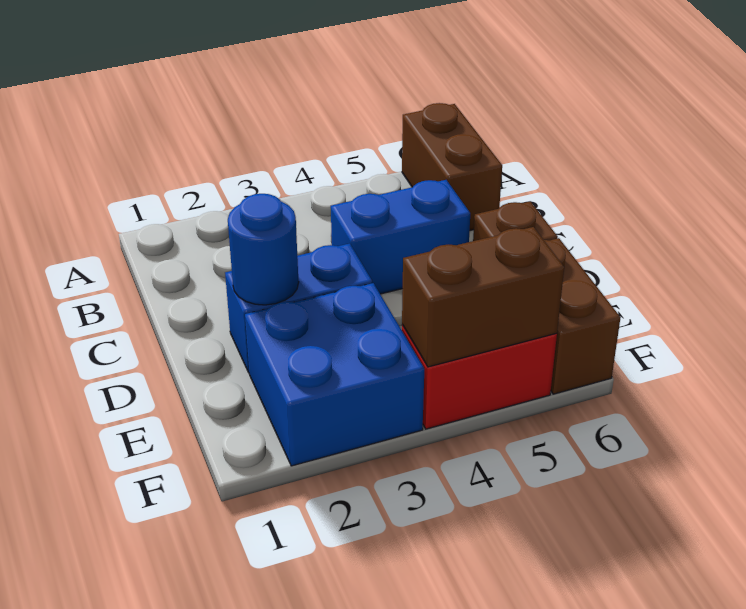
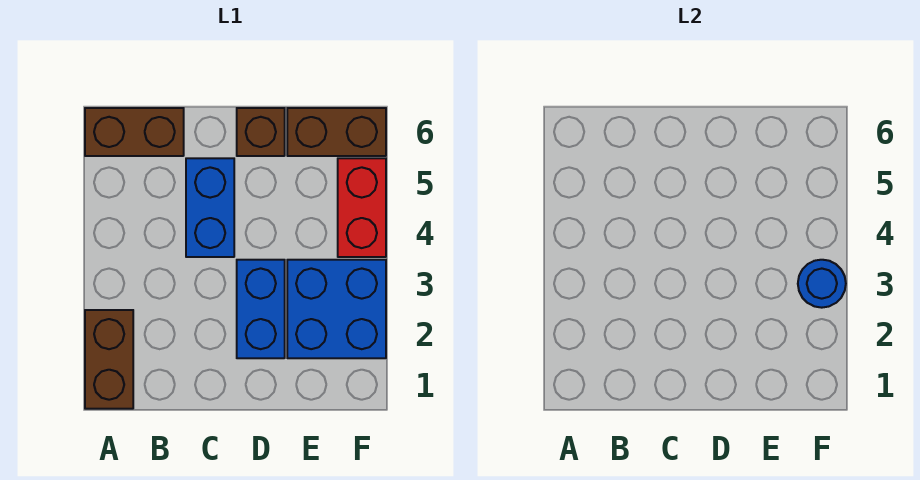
blue 1x1 round brick [228,194,299,305] -> blue 1x1 round brick moved to [798,260,846,308]
brown 1x2 brick [402,227,564,367] -> brown 1x2 brick moved to [85,310,133,409]

